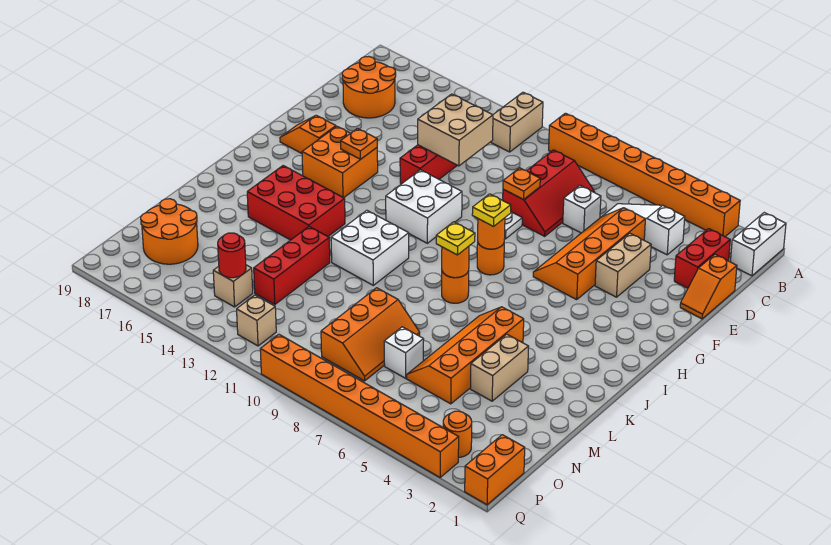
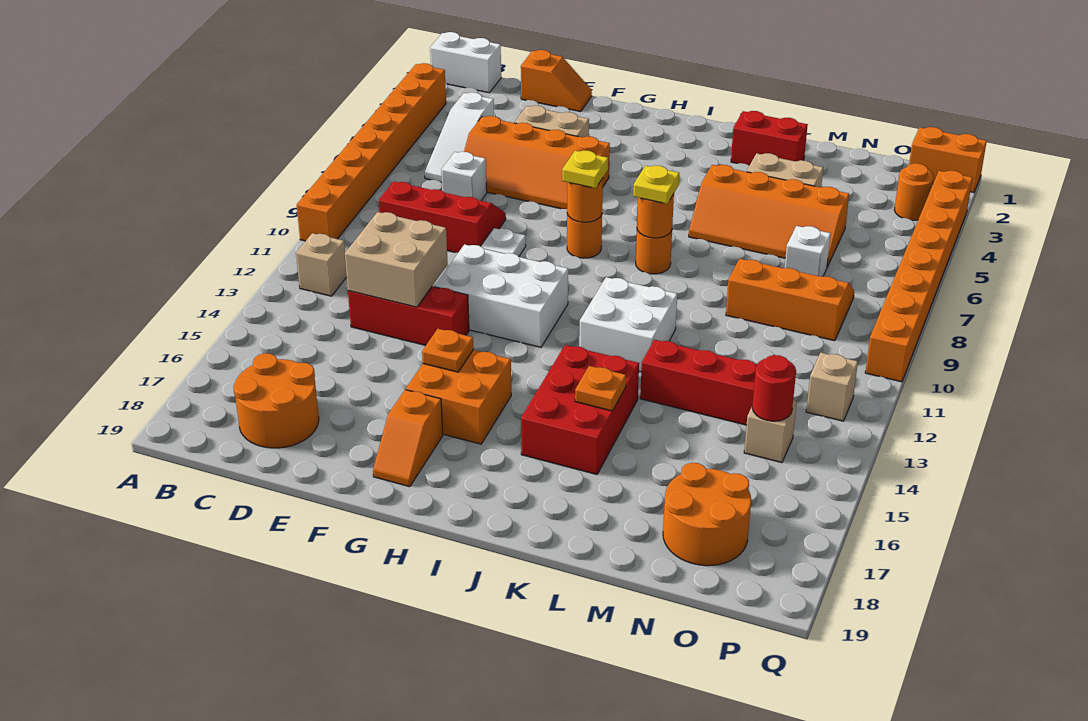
tan 1x2 brick [491,92,543,152] -> tan 1x1 brick [296,233,347,296]
red 1x2 brick [674,229,730,288] -> red 1x2 brick moved to [731,111,808,166]
orange 1x1 plate [503,168,540,200] -> orange 1x1 plate moved to [575,366,626,411]
white 2x2 brick [386,170,462,243] -> white 2x3 brick [435,244,568,347]

